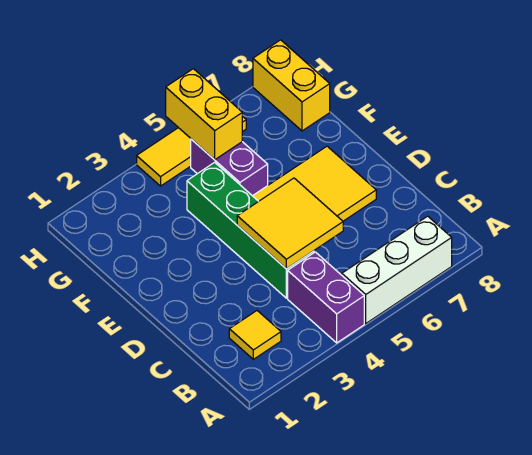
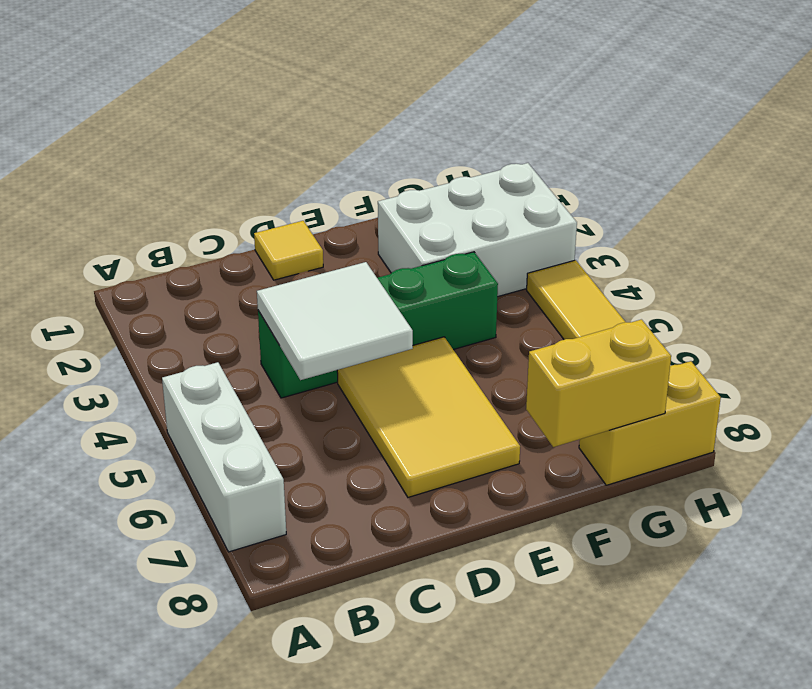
purple 1x2 brick [288,252,364,343] -> none
yellow 1x1 tile [229,311,281,359] -> yellow 1x1 tile moved to [254,221,323,280]
yellow 2x2 tile [237,178,343,269] -> white 2x2 tile [257,262,413,380]
none -> white 2x3 brick [378,163,577,297]
purple 1x2 brick [191,139,268,196] -> none
yellow 1x2 brick [166,69,242,160] -> yellow 1x2 brick moved to [526,319,671,447]

